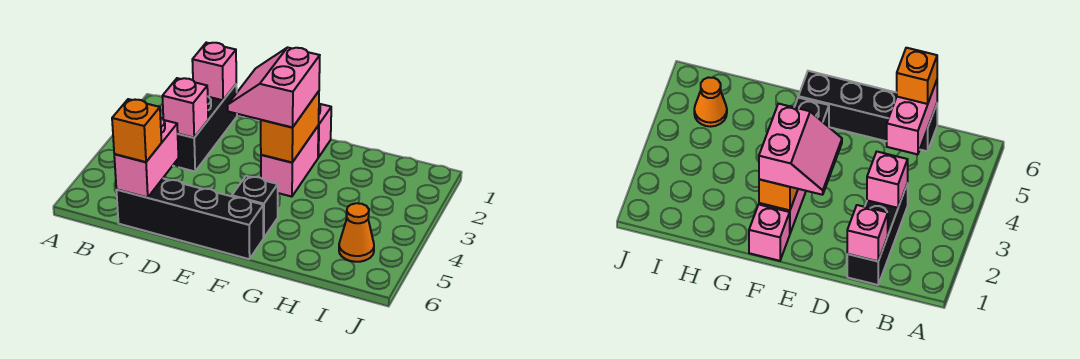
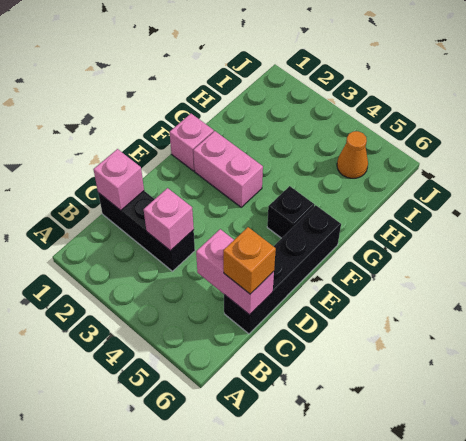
pink 2x2 slope [227,48,320,127] -> none
orange 1x2 brick [261,91,319,162] -> none

